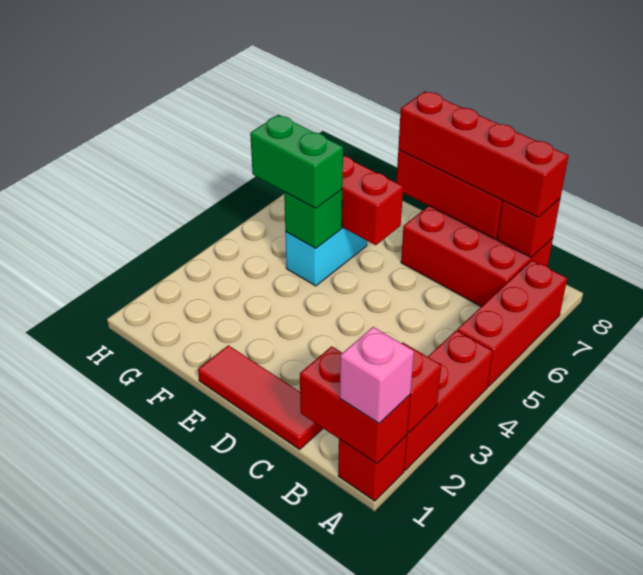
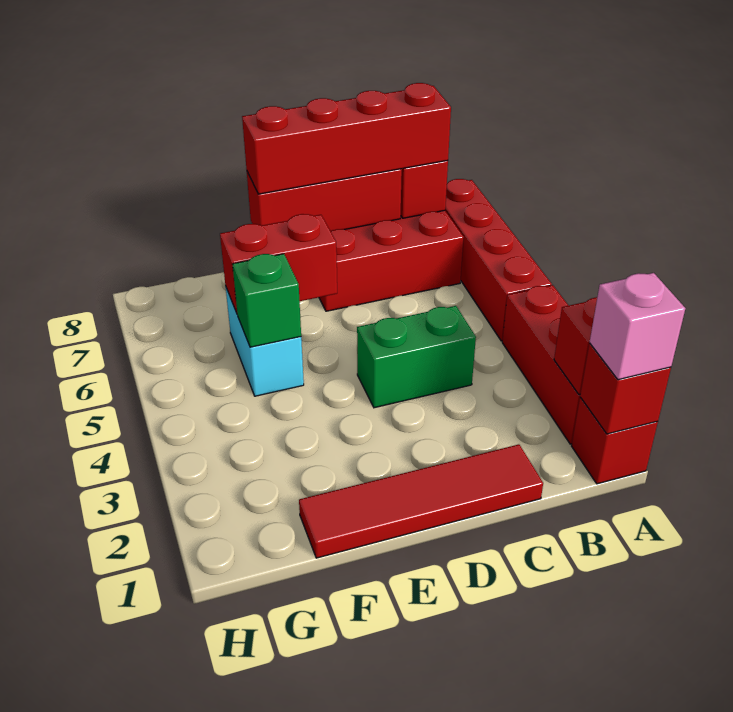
red 1x2 brick [300,346,410,464] -> red 1x1 brick [580,344,671,434]
red 1x3 brick [457,260,567,387] -> red 1x4 brick [445,179,552,341]
red 1x3 tile [198,345,323,449] -> red 1x4 tile [299,444,543,558]
green 1x2 brick [250,115,343,209] -> green 1x2 brick moved to [357,306,476,408]

